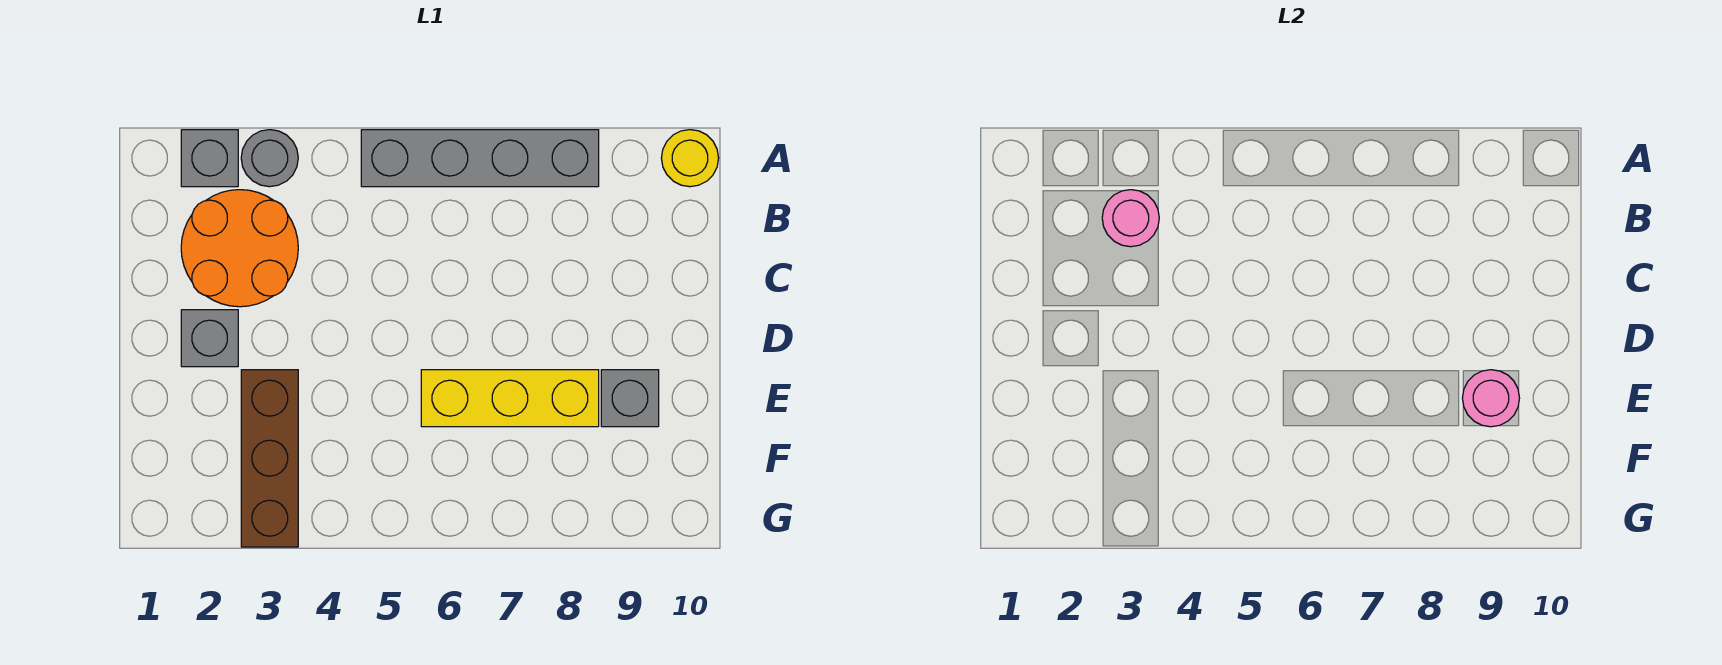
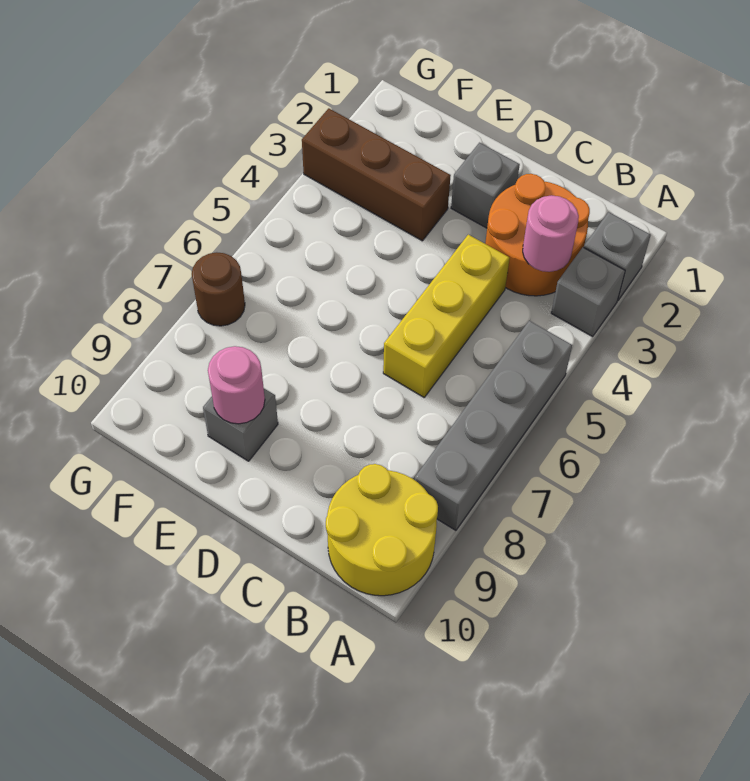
grey 1x1 round brick [241,130,298,187] -> grey 1x1 brick [551,247,625,337]
yellow 1x1 round brick [661,130,719,187] -> yellow 2x2 round brick [326,464,438,596]
yellow 1x3 brick [421,370,599,427] -> yellow 1x3 brick moved to [383,235,510,397]
none -> brown 1x1 round brick [192,252,245,326]

